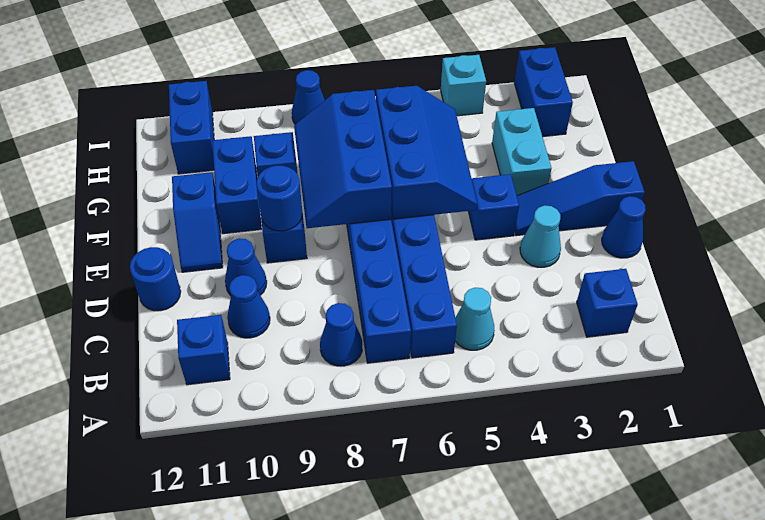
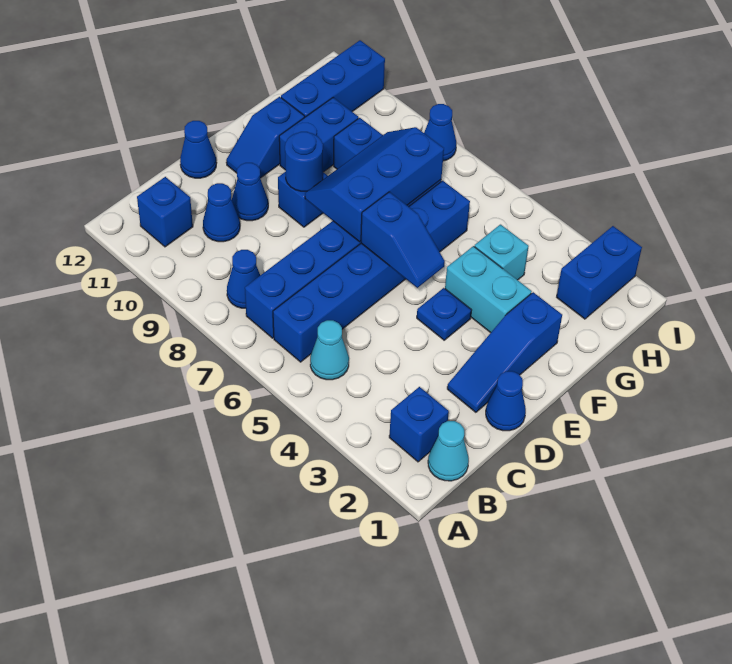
cyan 1x1 cone [520,205,561,267] -> cyan 1x1 cone moved to [428,421,469,481]
blue 1x1 round brick [130,247,181,311] -> blue 1x1 cone [180,121,216,178]
blue 1x3 slope [515,161,645,236] -> blue 1x3 slope turned to [447,292,562,412]
blue 1x1 brick [468,174,519,240] -> blue 1x1 plate [417,288,472,340]
blue 2x3 slope [376,86,478,219] -> blue 1x2 slope [361,192,445,288]
cyan 1x2 brick [492,108,552,196] -> cyan 1x2 brick turned to [445,246,532,333]
blue 1x2 brick [169,81,214,174] -> blue 1x3 brick [281,40,385,117]
cyan 1x1 brick [441,55,486,116] -> cyan 1x1 brick moved to [474,225,529,280]

